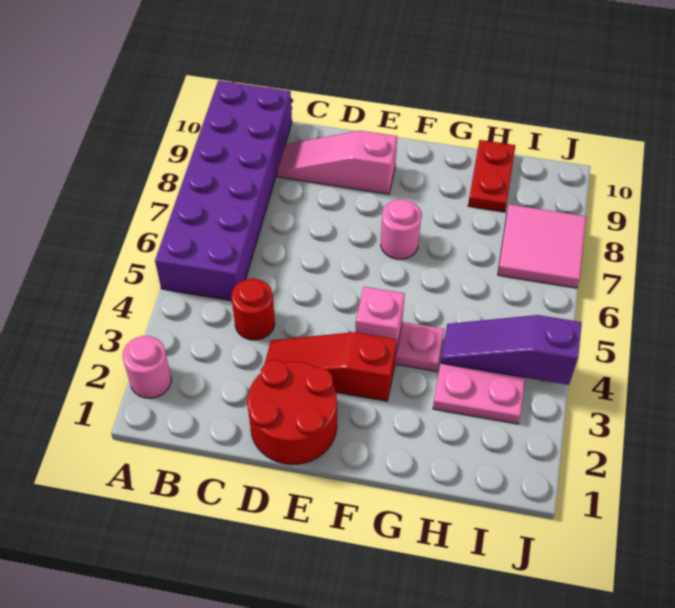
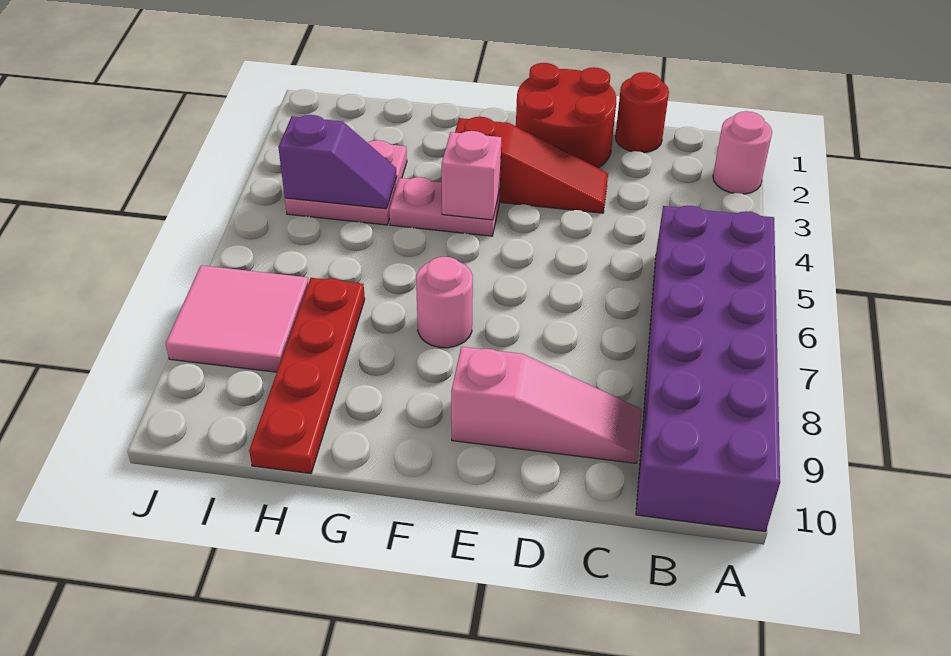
red 1x1 round brick [231,279,275,340] -> red 1x1 round brick moved to [615,72,669,153]
purple 1x3 slope [441,315,582,385] -> purple 1x2 slope [278,115,397,209]
red 1x2 plate [468,140,515,212] -> red 1x4 plate [249,278,365,474]

